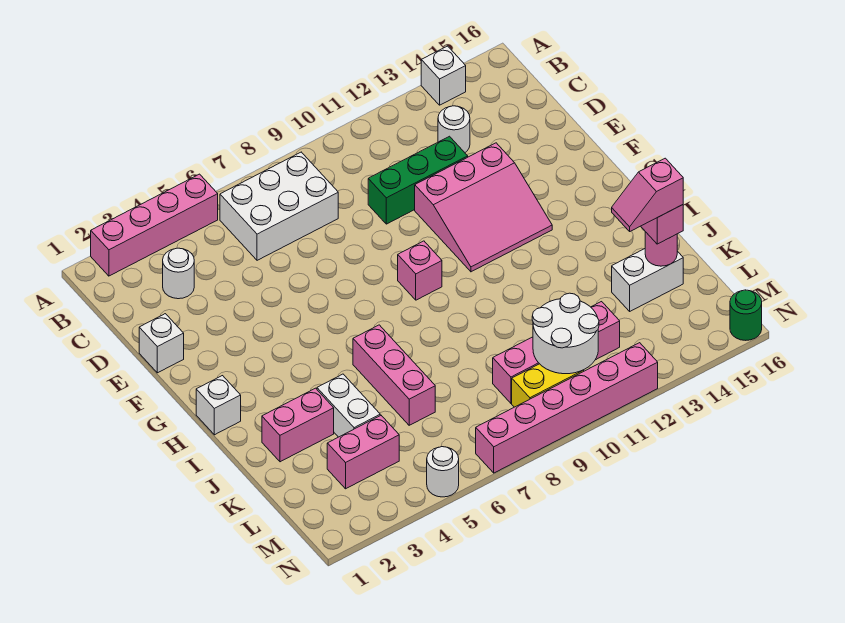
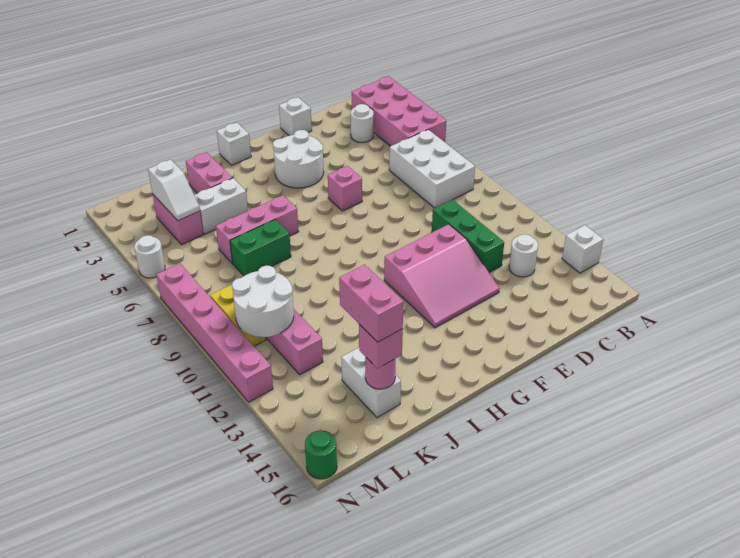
pink 1x4 brick [91,174,218,276] -> pink 2x4 brick [352,76,446,146]
pink 3x3 slope [415,143,552,272] -> pink 3x3 slope turned to [384,224,500,328]
none -> white 2x2 round brick [273,130,324,188]
pink 1x1 brick [398,241,442,300] -> pink 1x1 brick moved to [328,166,362,211]
none -> green 1x2 brick [230,220,291,276]
pink 1x2 slope [612,158,683,231] -> pink 1x2 brick [339,265,404,342]
none -> white 1x2 slope [148,160,200,221]

